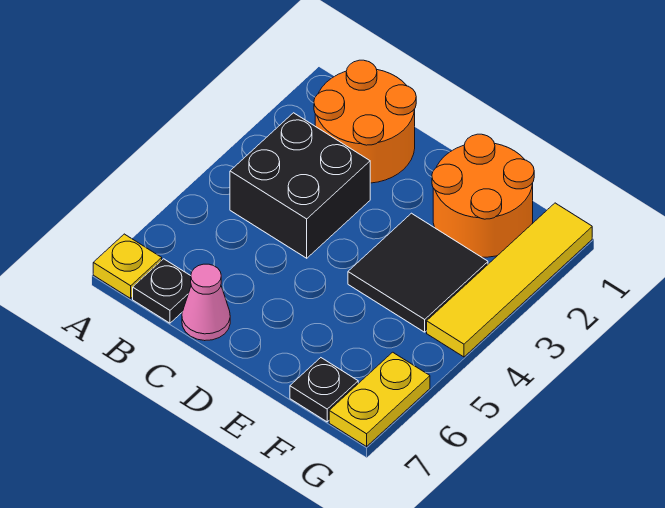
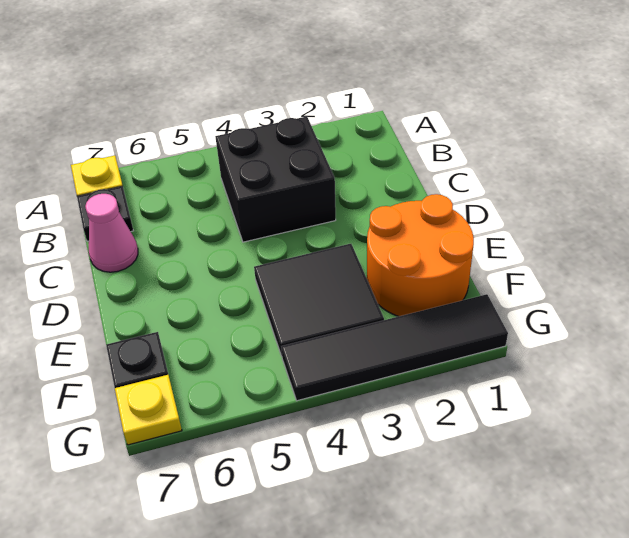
orange 2x2 round brick [314,60,416,183] -> none
yellow 1x4 tile [427,203,592,357] -> black 1x4 tile [281,294,508,401]
yellow 1x2 plate [329,352,430,446] -> yellow 1x1 plate [115,375,182,445]

